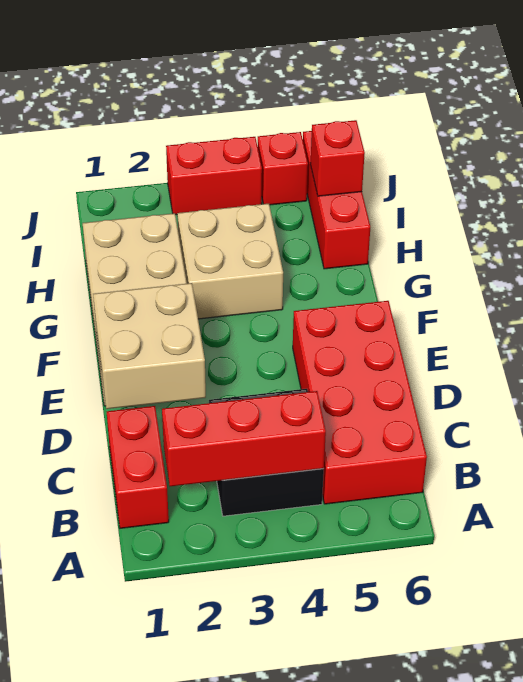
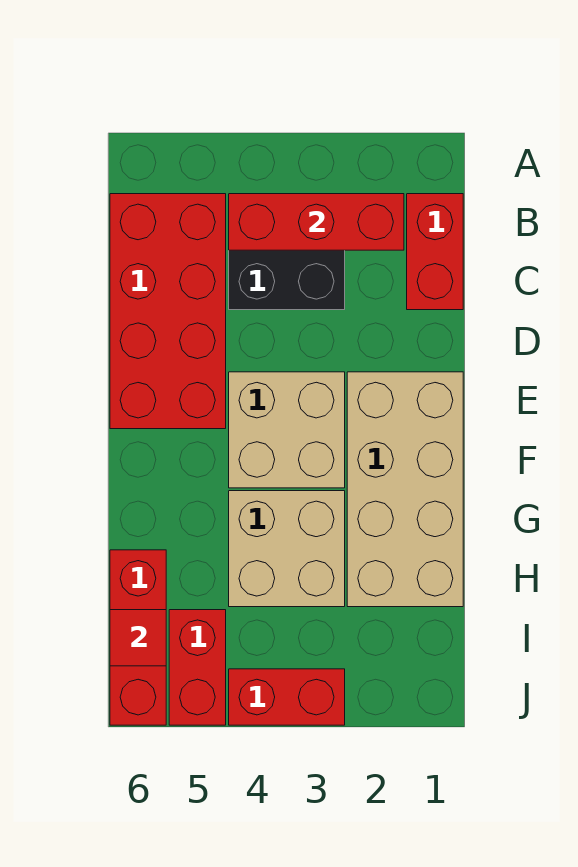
tan 2x2 brick [93,283,206,409] -> tan 2x2 brick moved to [229,372,345,488]
red 1x1 brick [311,120,365,196] -> red 1x1 tile [110,610,166,666]
red 1x1 brick [258,132,308,205] -> red 1x2 brick [169,610,226,725]

